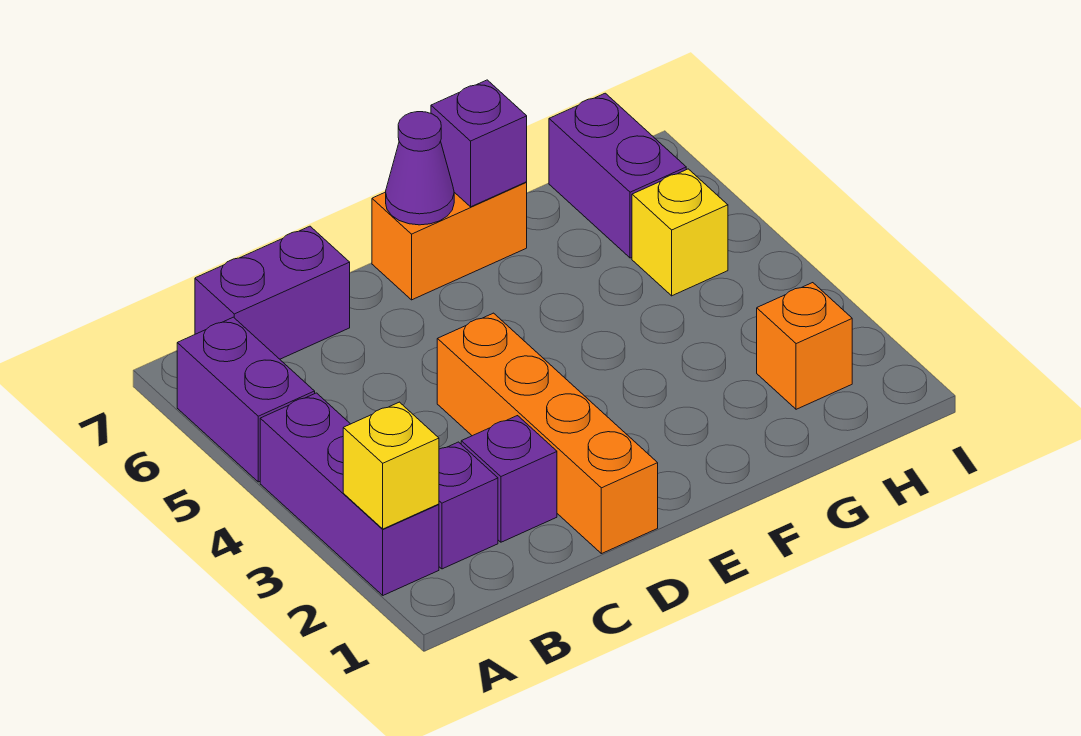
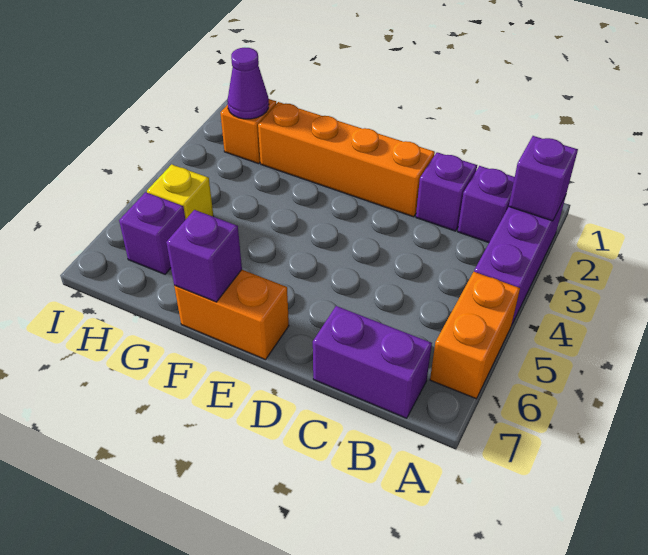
yellow 1x1 brick [343,402,439,529] -> purple 1x1 brick [509,136,578,221]
purple 1x2 brick [177,317,315,482] -> orange 1x2 brick [430,272,520,399]
orange 1x4 brick [437,313,658,554] -> orange 1x4 brick turned to [258,102,435,217]
purple 1x1 cone [386,112,454,225] -> purple 1x1 cone moved to [227,48,269,119]
purple 1x2 brick [549,93,686,258] -> purple 1x1 brick [119,192,186,274]

